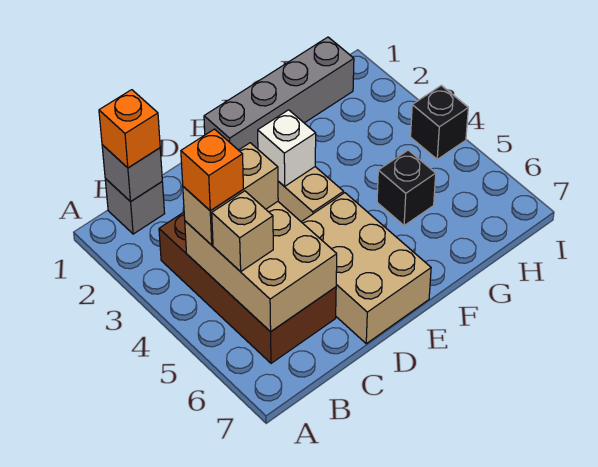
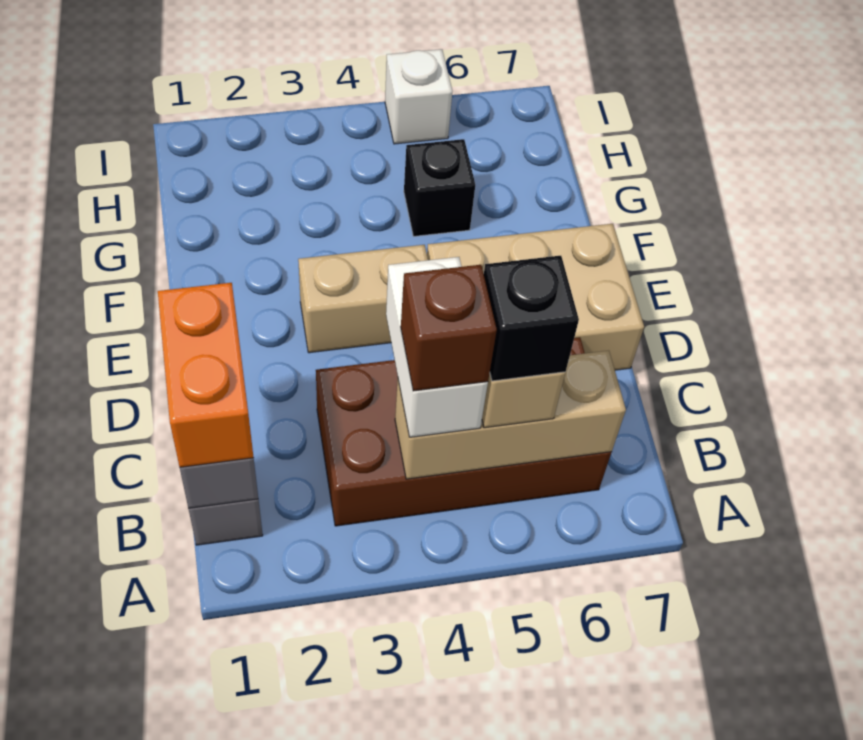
orange 1x1 brick [99,90,160,168] -> orange 1x2 brick [158,283,254,467]
tan 2x3 brick [185,202,337,332] -> tan 1x3 brick [395,351,626,479]
tan 1x2 brick [183,143,278,245] -> white 1x2 brick [386,257,488,437]
orange 1x1 brick [181,129,243,211] -> brown 1x1 brick [401,265,497,391]
grey 1x4 brick [204,37,354,150] -> none
white 1x1 brick [258,110,316,187] -> white 1x1 brick moved to [385,49,453,144]
black 1x1 brick [411,86,468,159] -> black 1x1 brick moved to [484,256,579,381]

